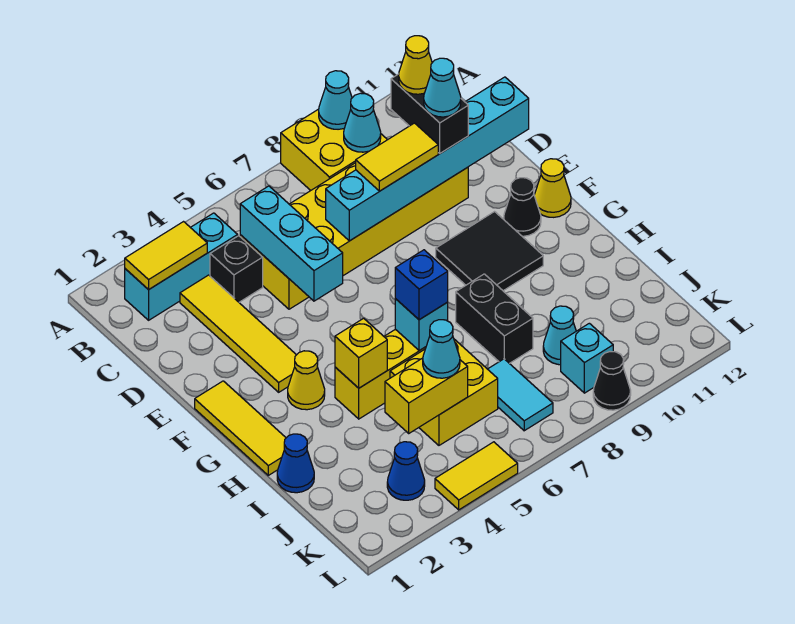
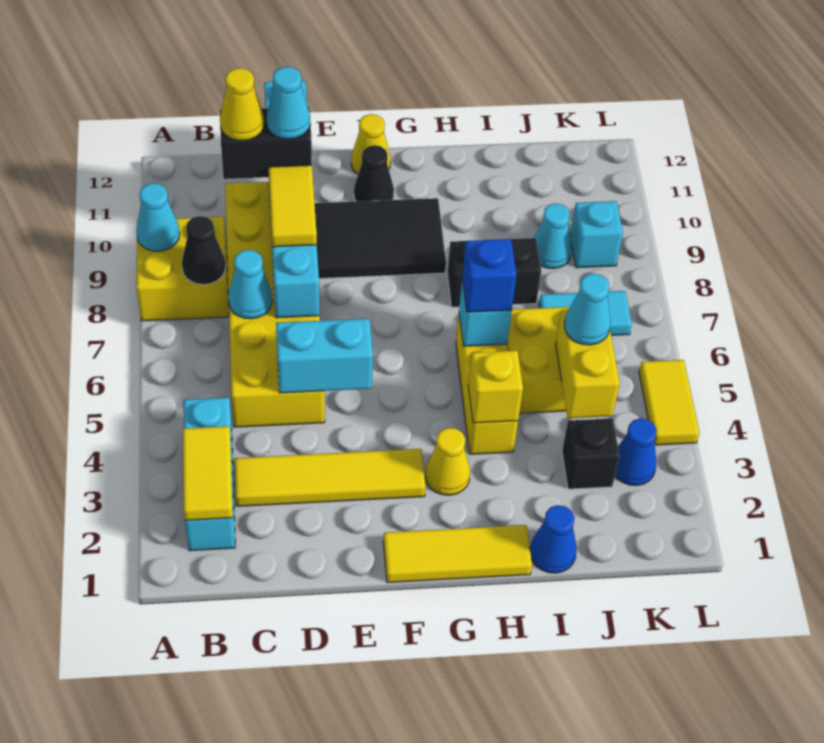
cyan 1x1 cone [344,93,381,152] -> cyan 1x1 cone moved to [228,250,273,319]
black 1x1 brick [210,236,263,302] -> black 1x1 brick moved to [562,418,619,489]
cyan 1x3 brick [240,186,343,301] -> cyan 1x2 brick [276,319,373,393]
black 2x2 tile [436,212,543,291] -> black 2x3 tile [315,198,446,278]
black 1x1 cone [593,352,631,410] -> black 1x1 cone moved to [182,216,226,285]

